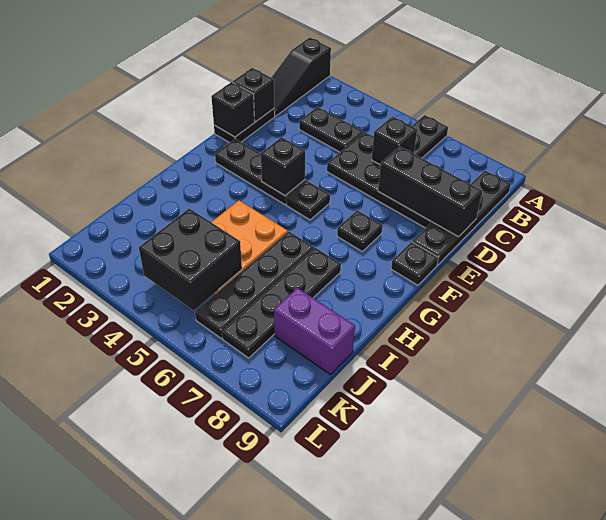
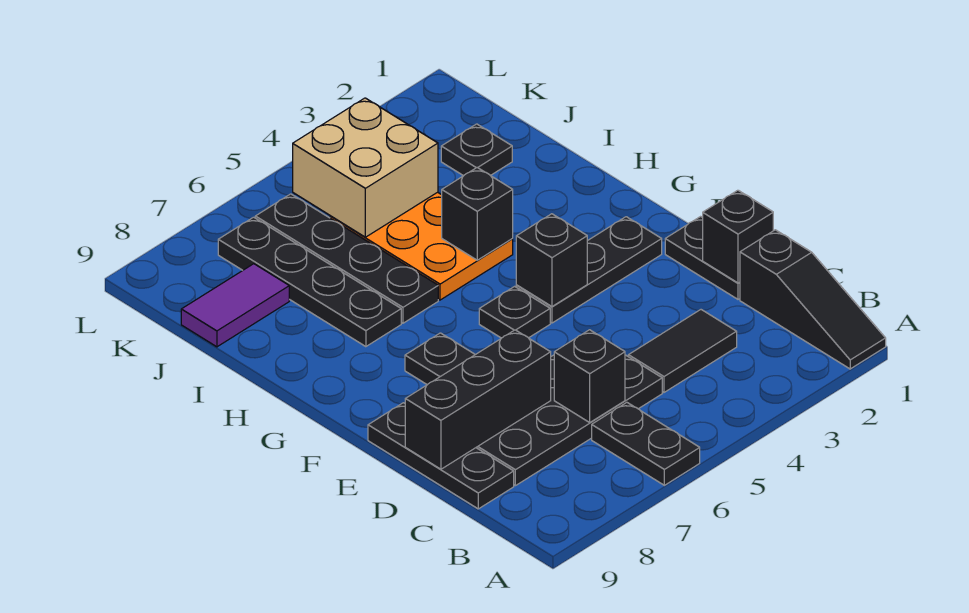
black 1x3 slope [271,38,331,116] -> black 1x3 slope turned to [740,230,886,369]
black 1x4 plate [412,171,511,265] -> black 1x3 plate [368,403,514,509]
black 1x2 plate [299,107,363,152] -> black 1x2 tile [628,310,737,392]
black 1x1 brick [211,82,255,137] -> black 1x1 brick moved to [442,168,513,260]
black 1x1 plate [391,242,438,285] -> black 1x1 plate moved to [441,124,512,176]
black 2x2 brick [139,208,242,310] -> tan 2x2 brick [293,98,438,237]
purple 1x2 brick [274,288,355,375] -> purple 1x2 tile [181,264,289,347]

